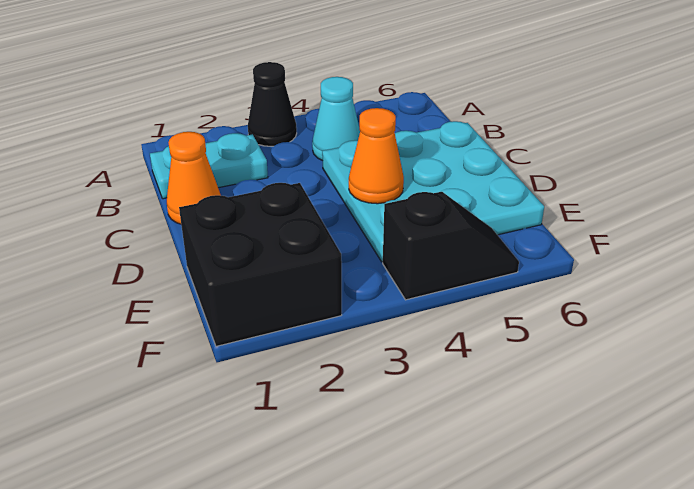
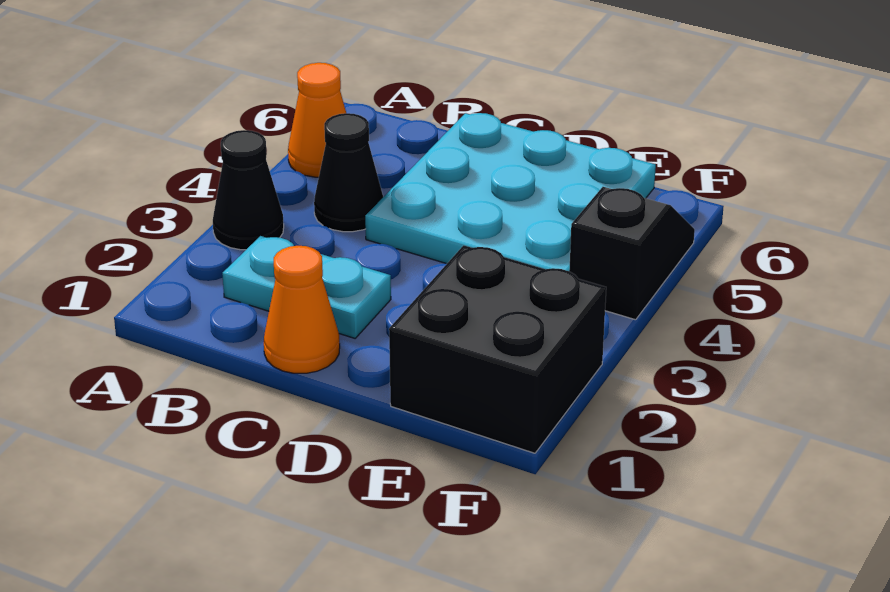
cyan 1x2 plate [150,133,268,199] -> cyan 1x2 plate turned to [222,236,391,338]
cyan 1x1 cone [312,77,360,161] -> black 1x1 cone [314,113,383,232]
orange 1x1 cone [349,108,404,204] -> orange 1x1 cone moved to [288,63,346,177]

